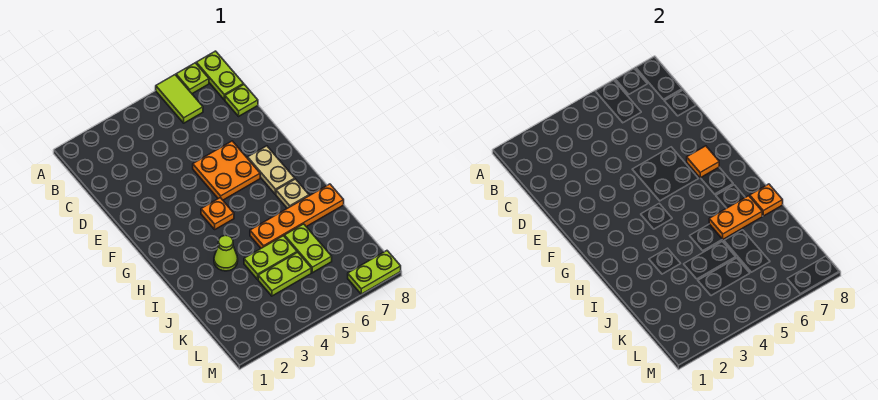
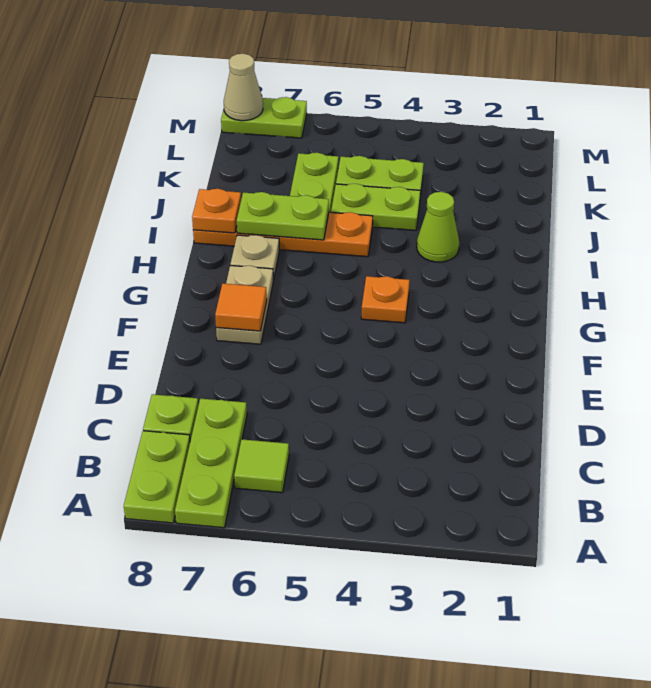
lime 1x2 tile [156,75,203,123] -> lime 1x1 tile [234,439,289,493]
lime 1x1 plate [176,63,209,94] -> lime 1x3 plate [175,399,247,528]
orange 2x2 plate [193,141,260,200] -> none
orange 1x2 plate [709,196,762,239] -> lime 1x2 plate [237,192,329,240]
none -> tan 1x1 cone [224,54,263,121]

